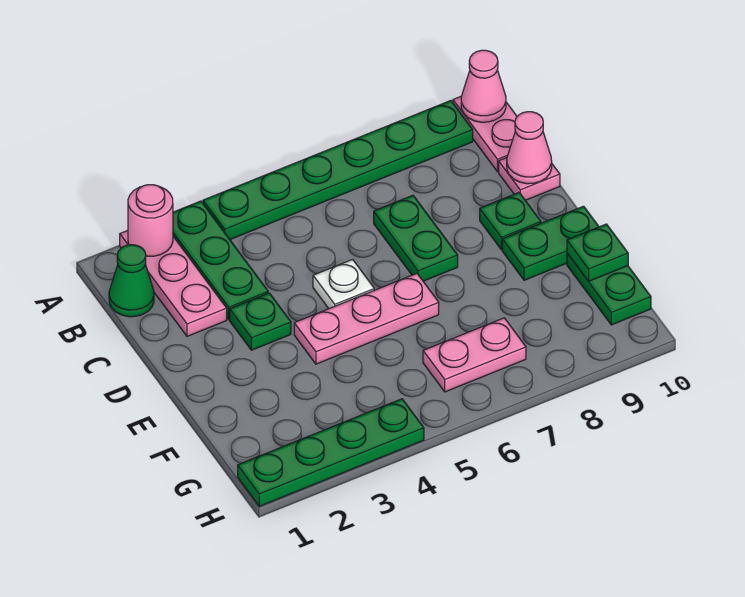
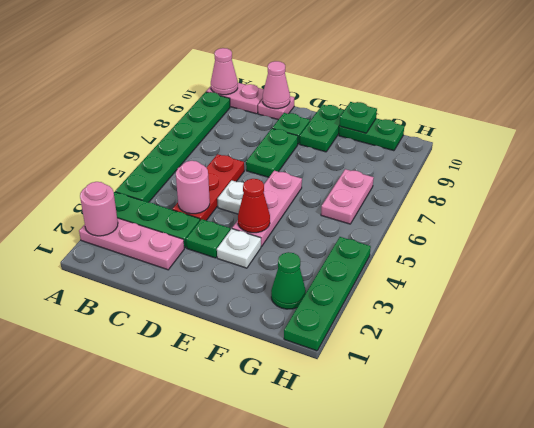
green 1x1 cone [109,245,154,317] -> green 1x1 cone moved to [271,252,306,309]
none -> red 1x3 plate [173,154,244,220]
none -> pink 1x1 round brick [176,161,210,214]
green 1x2 plate [374,195,458,281] -> green 1x2 plate turned to [246,129,298,177]
none -> white 1x1 plate [217,229,261,268]
none -> red 1x1 cone [238,179,270,233]

